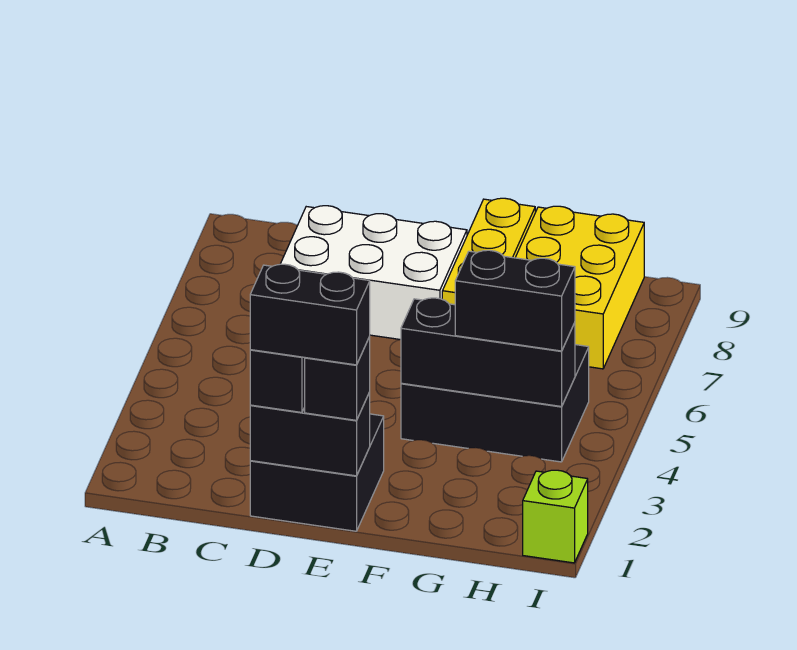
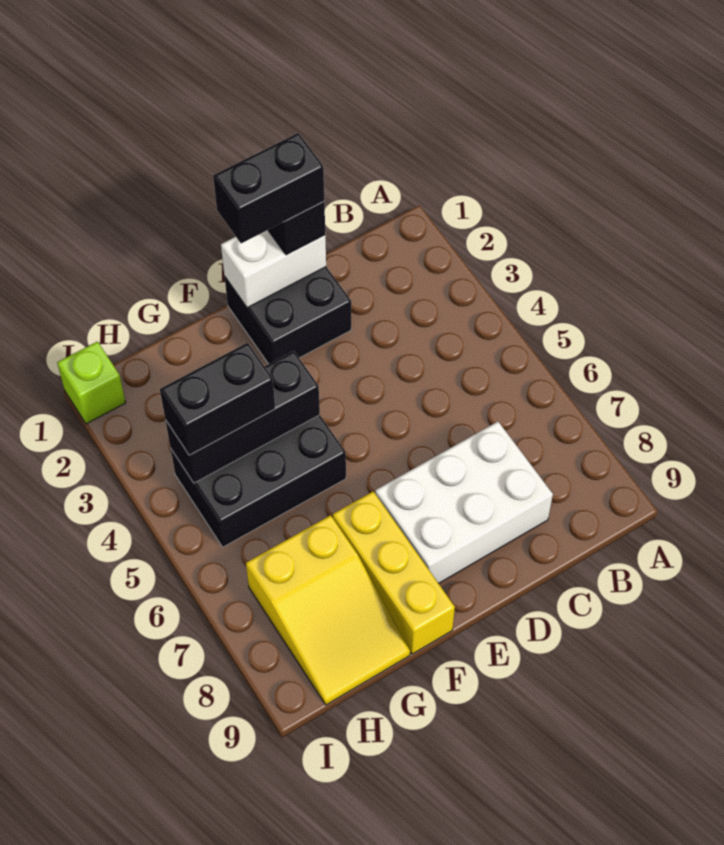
black 1x2 brick [250,393,370,476] -> white 1x2 brick [221,230,326,308]
black 1x1 brick [305,337,370,420] -> none
yellow 2x3 brick [515,206,644,369] -> yellow 2x3 slope [246,515,410,705]

